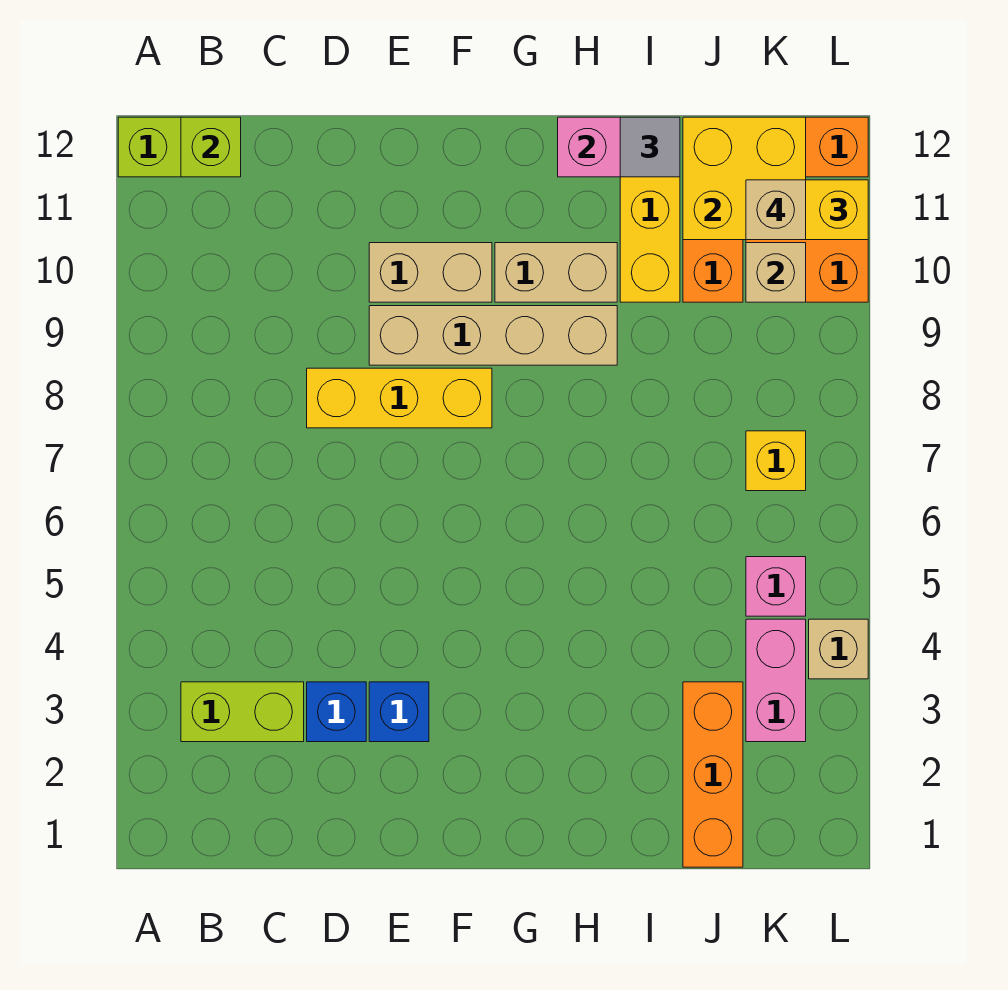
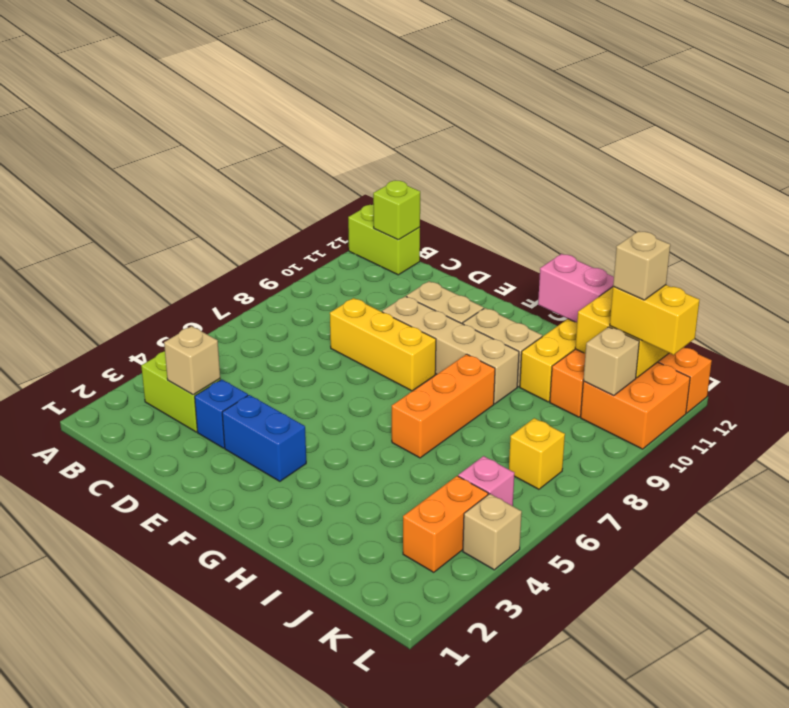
none -> tan 1x1 brick [164,326,220,395]
blue 1x1 brick [369,682,429,742] -> blue 1x2 brick [222,395,306,481]
grey 1x1 tile [620,117,680,177] -> none
orange 1x3 brick [683,682,743,867] -> orange 1x3 brick moved to [392,354,495,458]
pink 1x2 brick [746,619,806,742] -> orange 1x2 brick [403,476,488,572]

